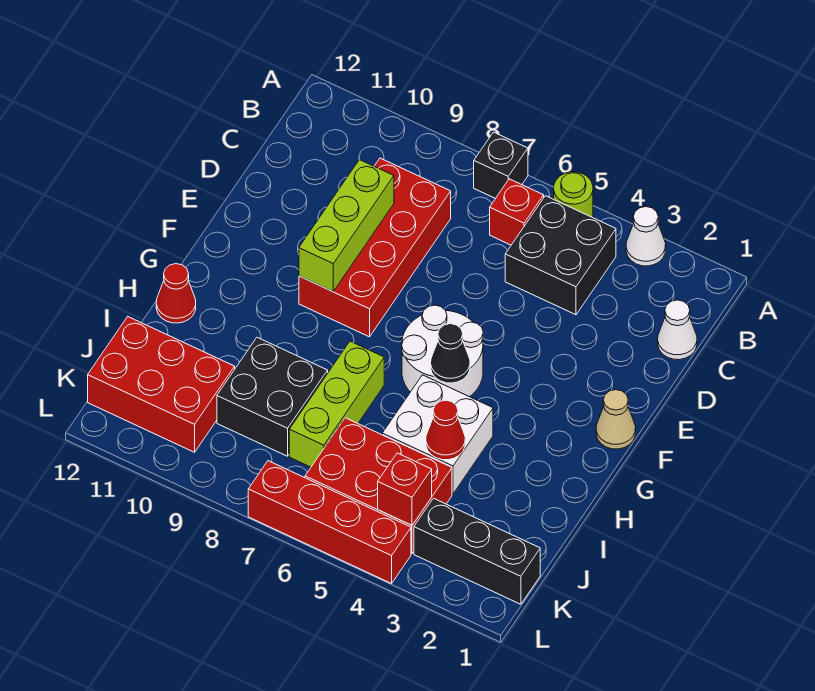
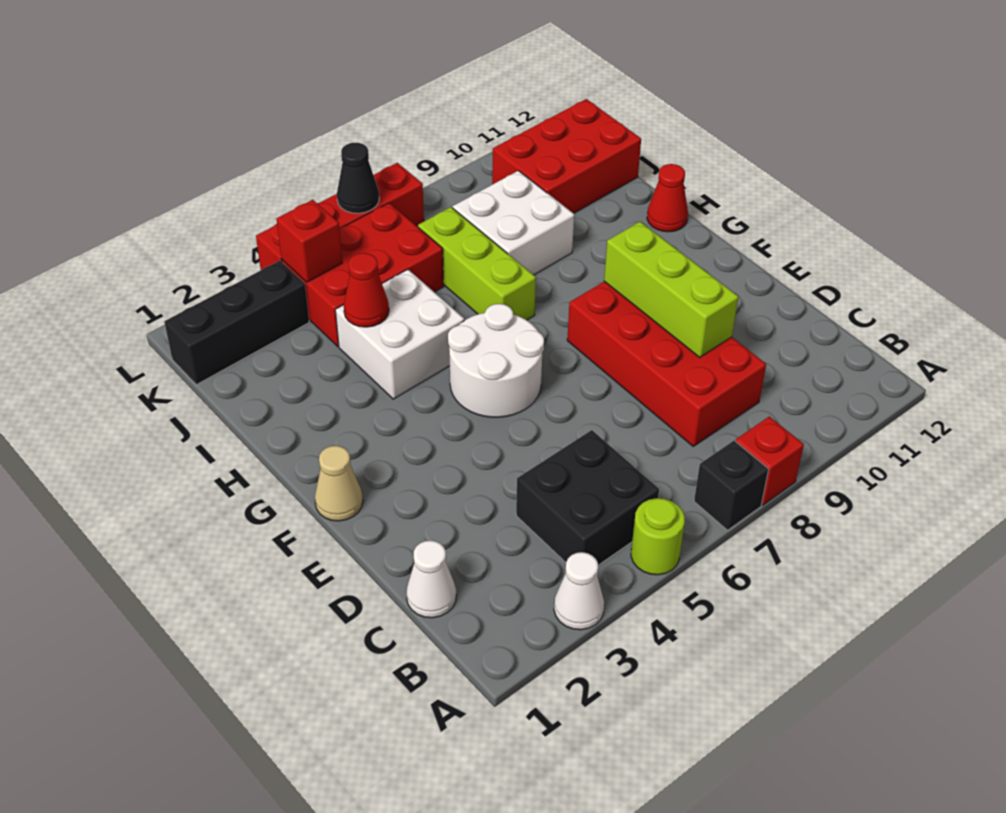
red 1x1 brick [490,179,544,245] -> red 1x1 brick moved to [735,417,804,505]
black 1x1 cone [431,324,470,383] -> black 1x1 cone moved to [337,143,379,213]
black 2x2 brick [217,337,328,456] -> white 2x2 brick [453,171,574,275]

